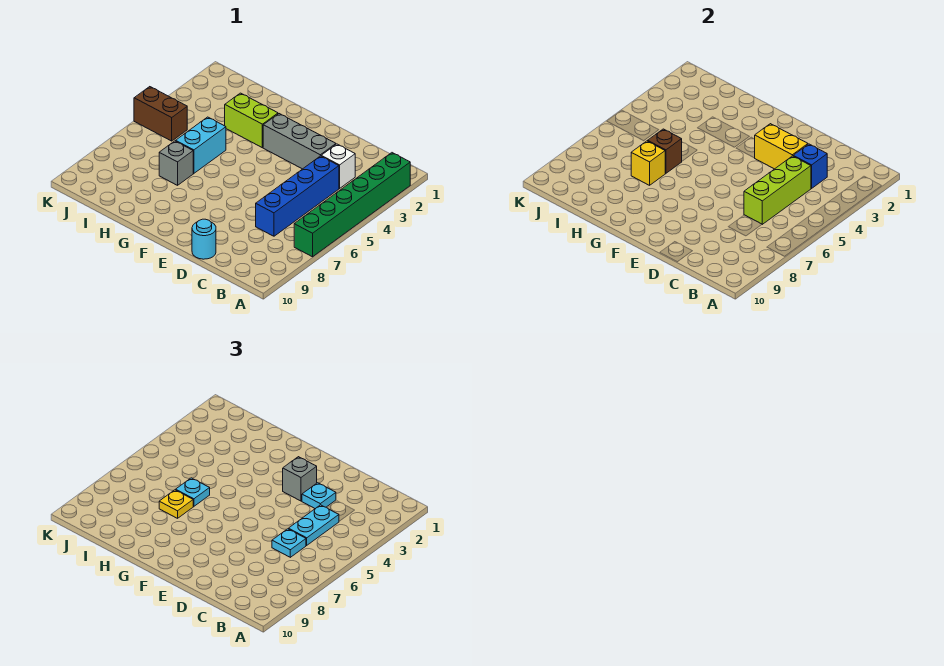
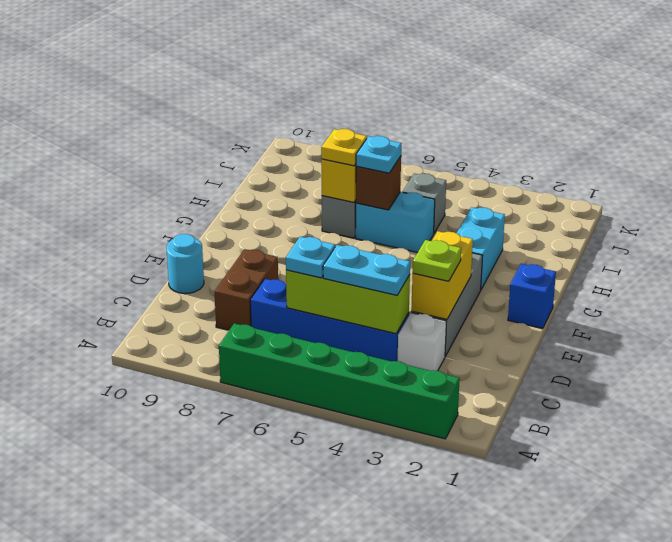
blue 1x1 brick [794,144,827,188] -> blue 1x1 brick moved to [508,264,556,328]
cyan 1x1 plate [302,483,336,509] -> lime 1x1 plate [413,240,461,281]
grey 1x1 brick [283,457,317,501] -> grey 1x1 brick moved to [403,173,446,233]
lime 1x2 brick [225,93,278,148] -> cyan 1x2 brick [457,207,505,289]
brown 1x2 brick [134,87,187,141] -> brown 1x2 brick moved to [214,249,278,330]

